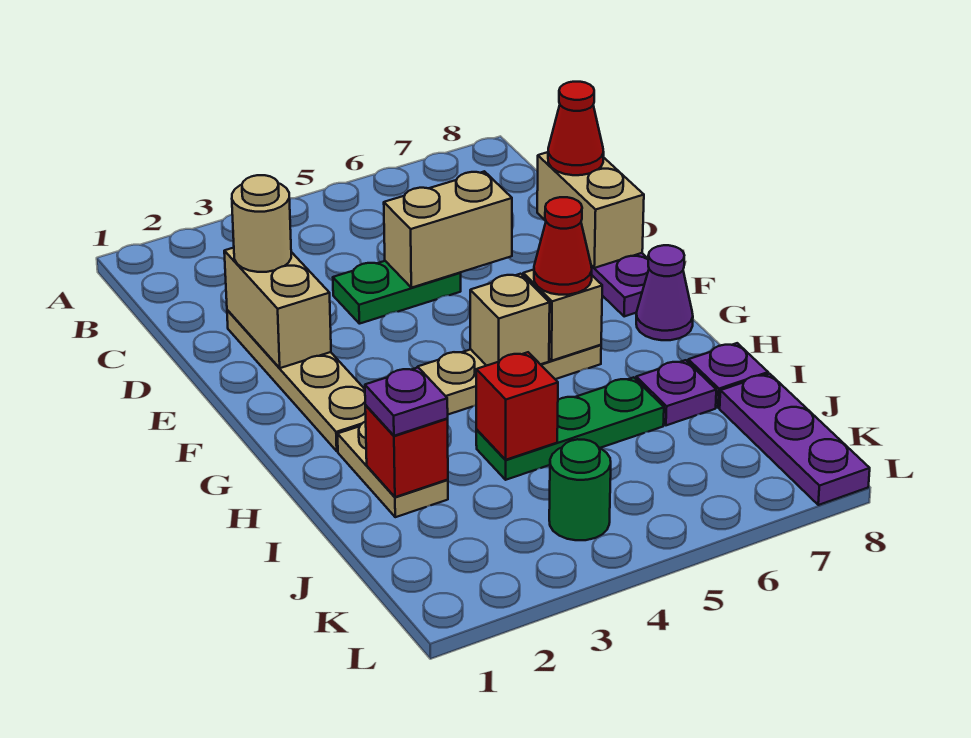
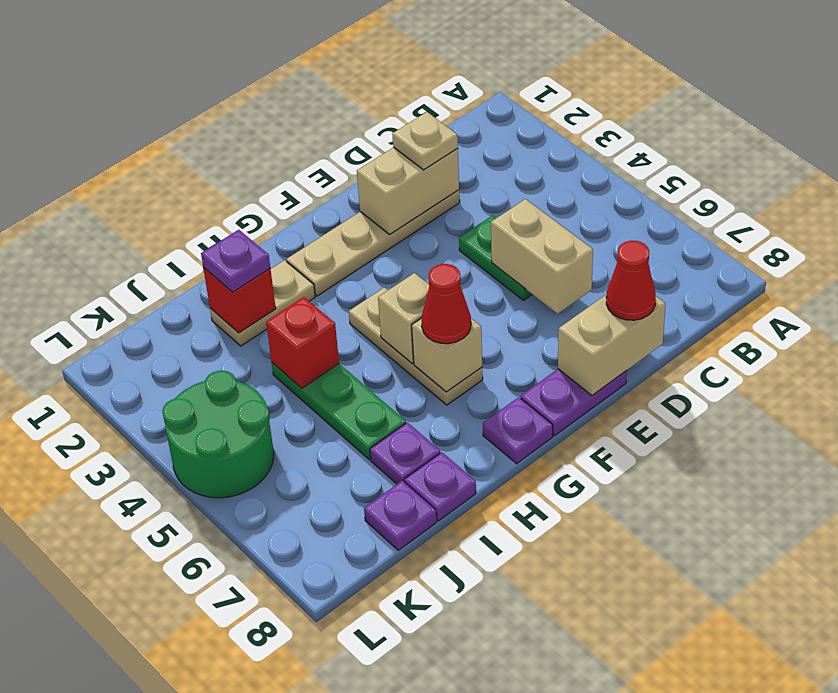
tan 1x1 round brick [232,175,291,272] -> tan 1x1 plate [392,112,458,170]
purple 1x1 cone [636,245,693,340] -> purple 1x1 plate [483,397,553,464]
purple 1x3 plate [720,374,870,505] -> purple 1x1 plate [364,481,437,550]
green 1x1 round brick [549,439,611,540] -> green 2x2 round brick [162,371,274,498]

